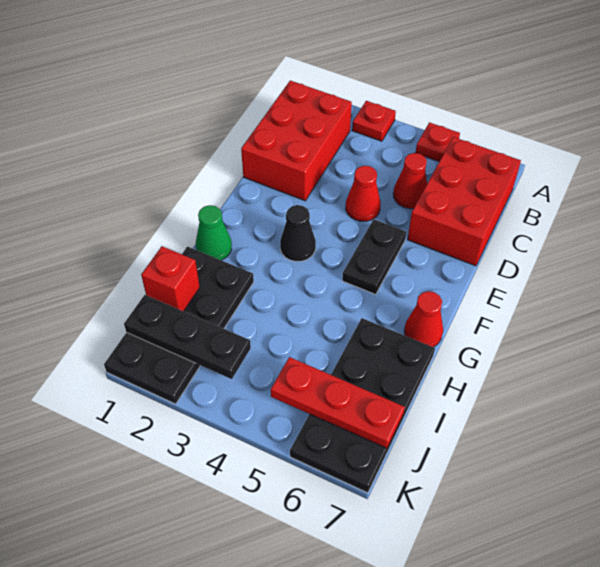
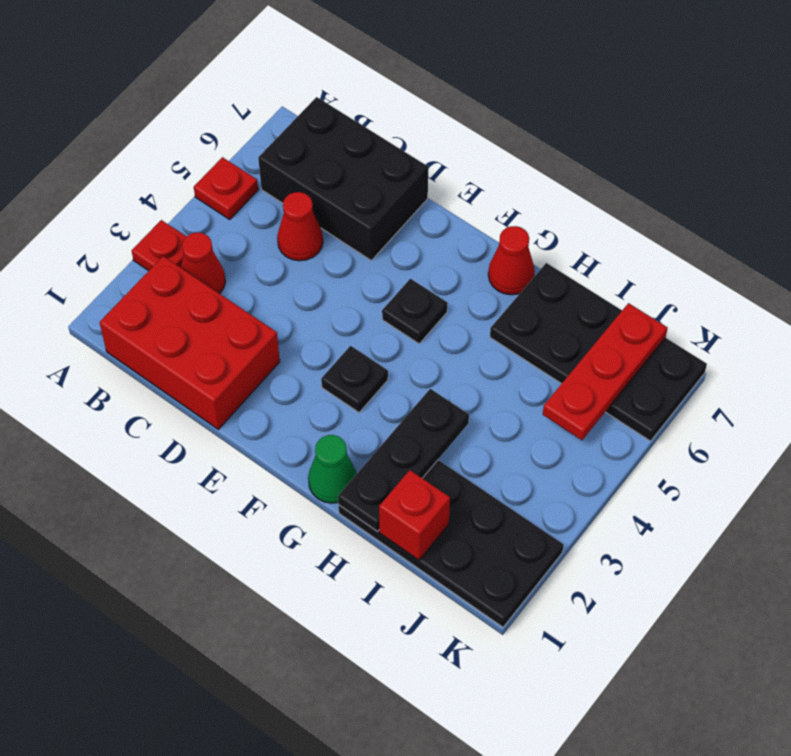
red 2x3 brick [408,137,521,266] -> black 2x3 brick [258,97,428,260]
red 1x1 cone [346,166,381,221] -> red 1x1 cone moved to [181,233,225,294]
black 1x2 plate [342,219,406,294] -> black 1x1 plate [382,279,448,344]
black 1x1 cone [280,205,316,261] -> black 1x1 plate [321,346,388,413]
black 1x3 plate [124,295,251,379] -> black 1x3 plate moved to [338,389,469,531]

